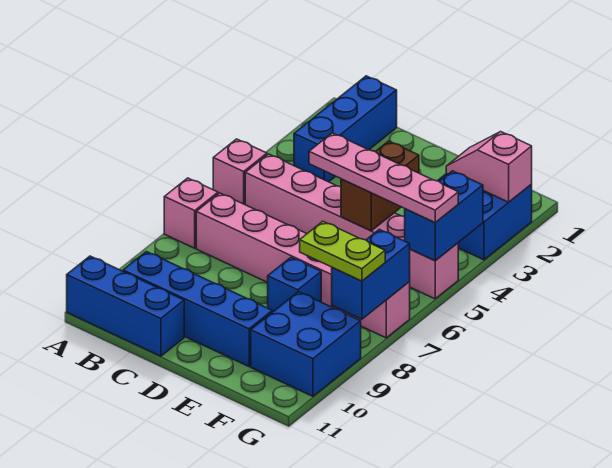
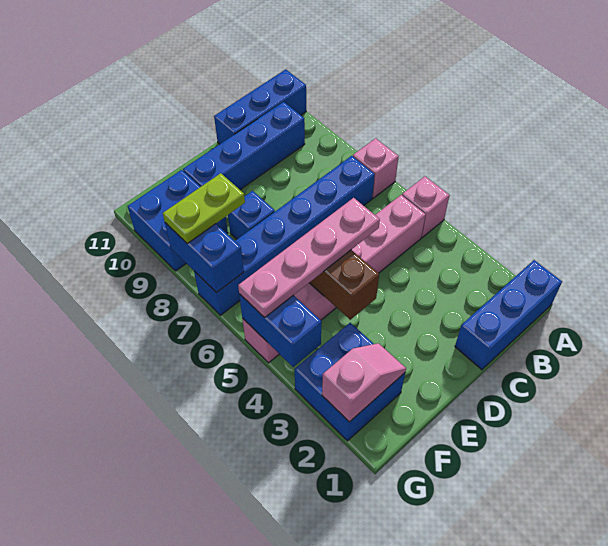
blue 1x3 brick [294,76,397,182] -> blue 1x3 brick turned to [455,260,562,370]
pink 1x6 brick [196,193,410,338] -> blue 1x6 brick [194,156,375,315]

